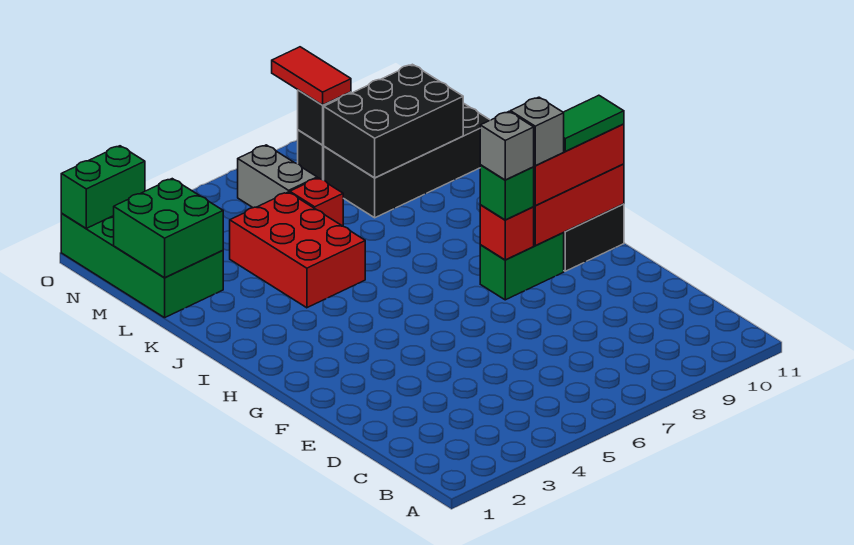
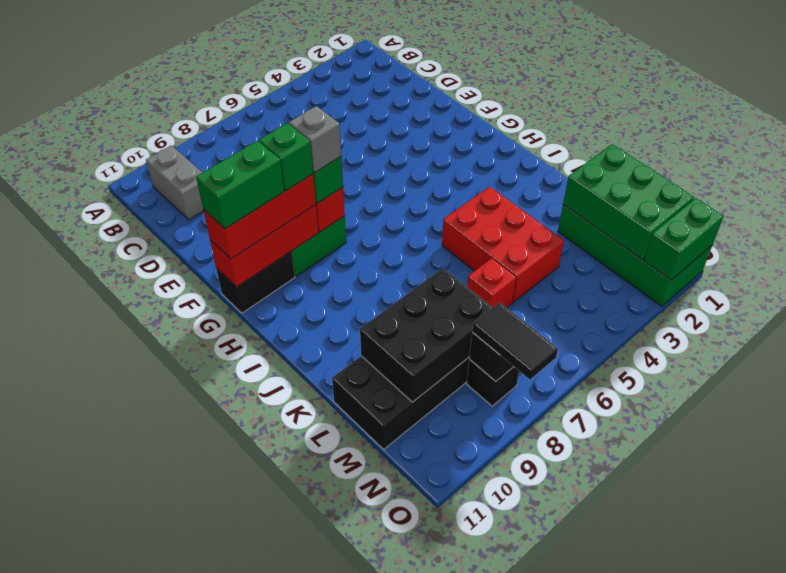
grey 1x1 brick [510,97,564,166] -> green 1x1 brick [259,123,313,191]
green 1x2 tile [563,95,624,152] -> green 1x2 brick [196,141,284,229]
green 2x2 brick [114,179,223,278] -> green 2x3 brick [563,144,694,260]
grey 1x2 brick [238,145,317,208] -> grey 1x2 brick moved to [146,145,204,220]
red 1x2 tile [272,47,351,105] -> black 1x2 tile [472,302,558,379]

